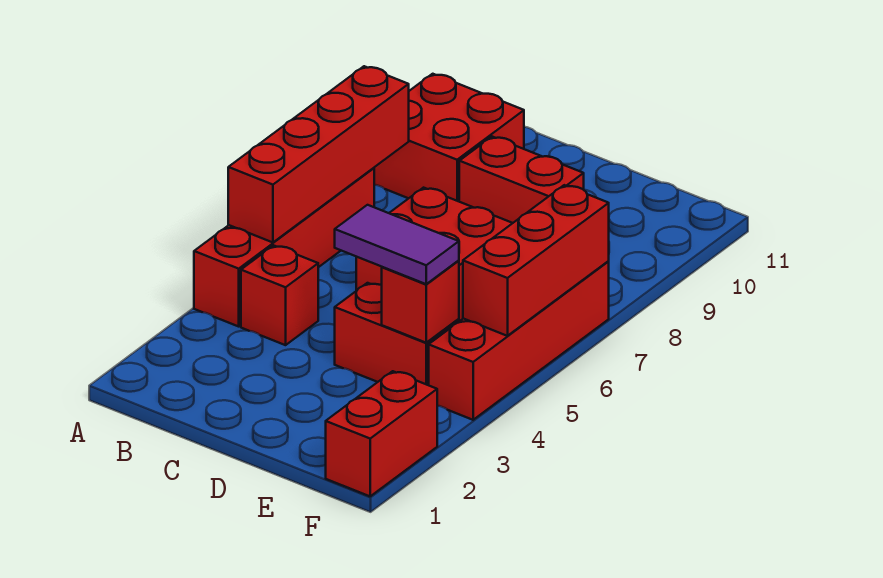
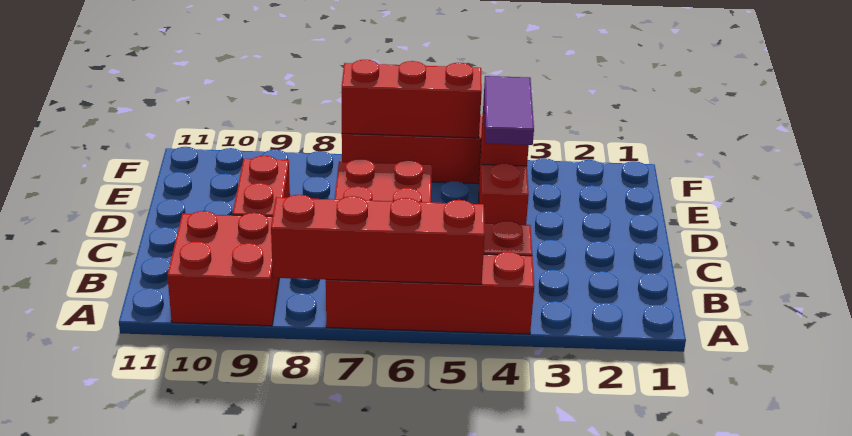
red 1x2 brick [326,371,437,496] -> none

